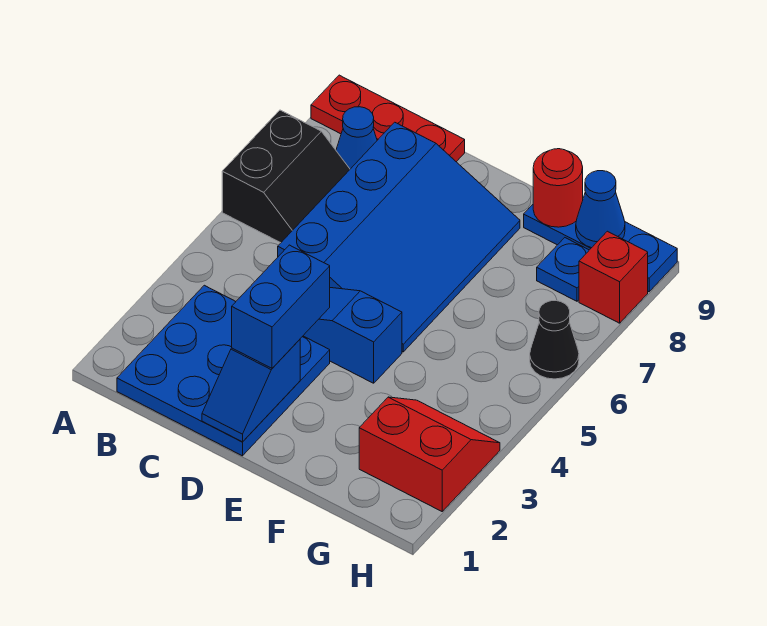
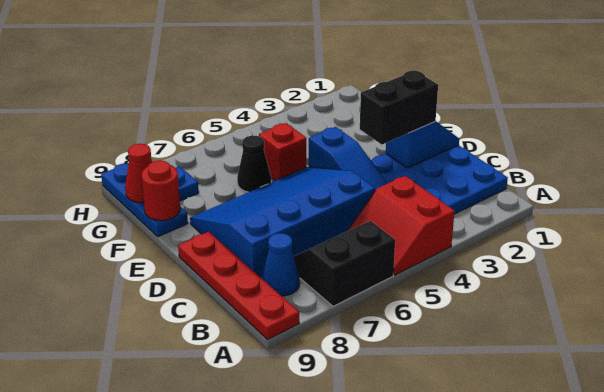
red 1x3 plate [311,75,465,162] -> red 1x4 plate [178,232,299,340]
blue 1x2 brick [232,245,330,368] -> black 1x2 brick [360,71,438,144]
red 2x2 slope [359,397,500,511] -> red 2x2 slope moved to [348,176,455,275]
blue 1x1 cone [576,171,625,248] -> red 1x1 cone [125,144,152,203]
black 1x1 cone [530,301,579,379] -> black 1x1 cone moved to [237,135,271,192]
red 1x1 brick [579,231,648,323] -> red 1x1 brick moved to [259,123,306,181]

